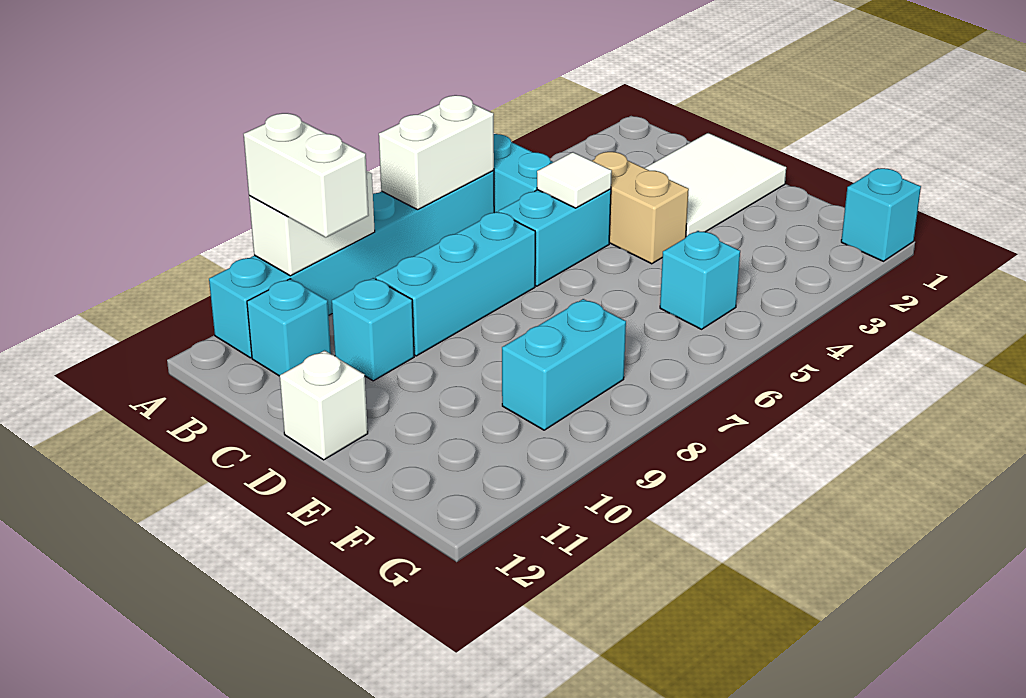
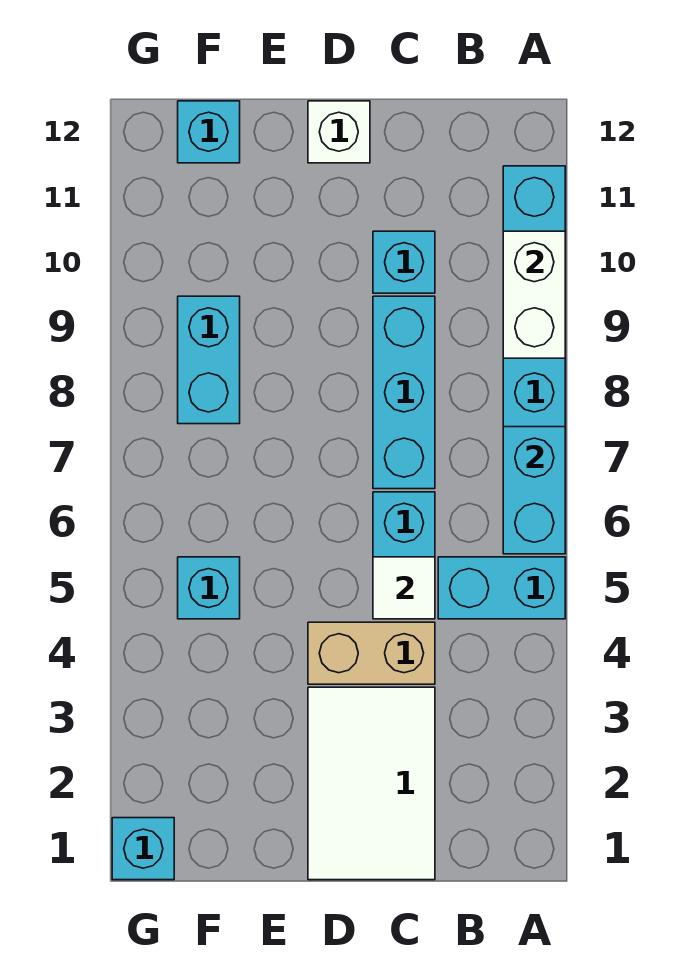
white 1x2 brick [379,95,494,210] -> cyan 1x2 brick [503,427,565,554]
white 1x2 brick [244,113,369,237] -> none
cyan 1x1 brick [247,279,331,376] -> cyan 1x1 brick moved to [178,101,240,163]

